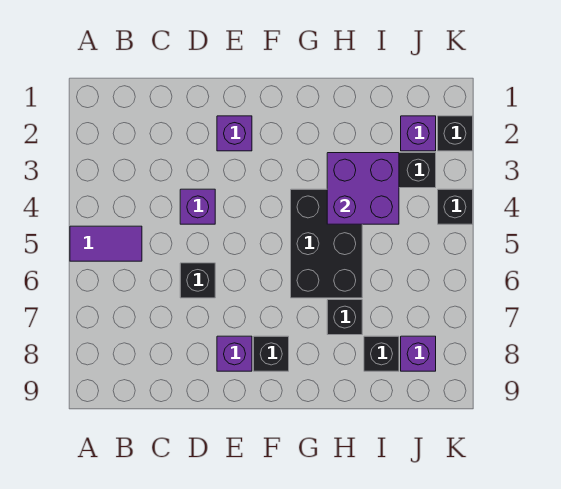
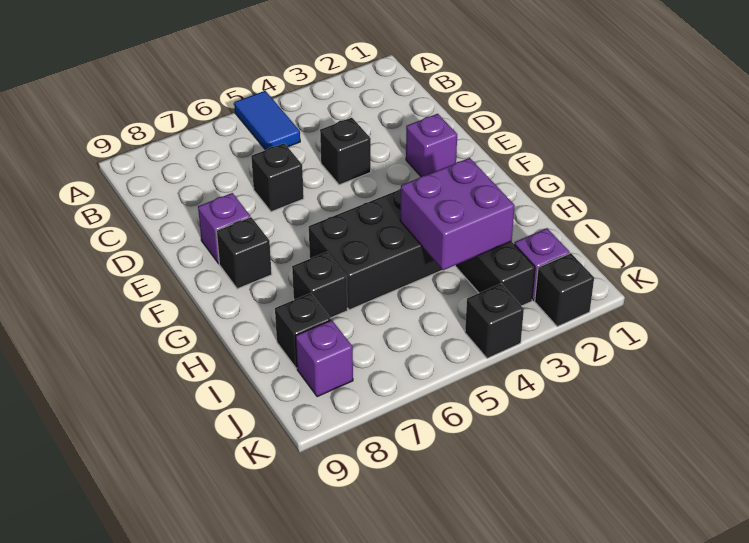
purple 1x2 tile [70,226,142,261] -> blue 1x2 tile [234,91,300,150]
purple 1x1 brick [180,189,215,224] -> black 1x1 brick [320,118,371,185]

